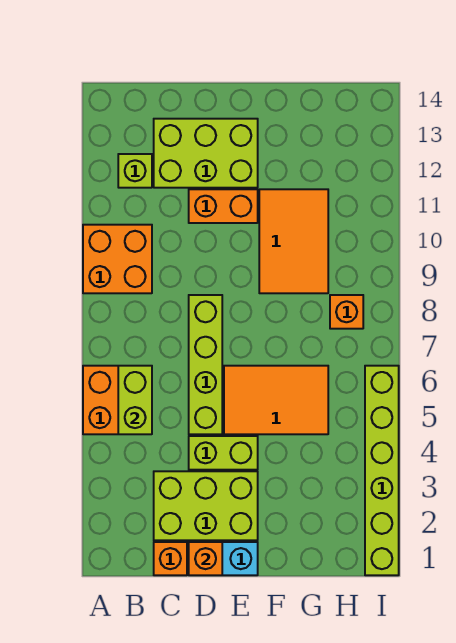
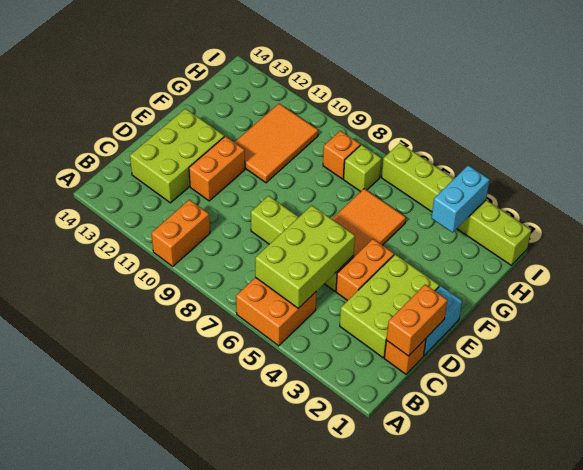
orange 2x2 brick [83,225,152,293] -> orange 1x2 brick [151,200,210,266]
lime 1x2 brick [118,366,152,434] -> lime 2x3 brick [255,205,355,308]
lime 1x1 brick [118,154,152,188] -> lime 1x1 brick moved to [344,145,381,192]
orange 1x1 brick [189,542,222,575] -> orange 1x2 brick [386,284,447,356]
lime 1x2 brick [189,436,258,470] -> orange 1x2 brick [336,239,394,301]
orange 2x3 tile [259,189,328,293] -> orange 2x3 tile turned to [234,104,318,183]
none -> cyan 1x2 brick [432,165,490,232]

